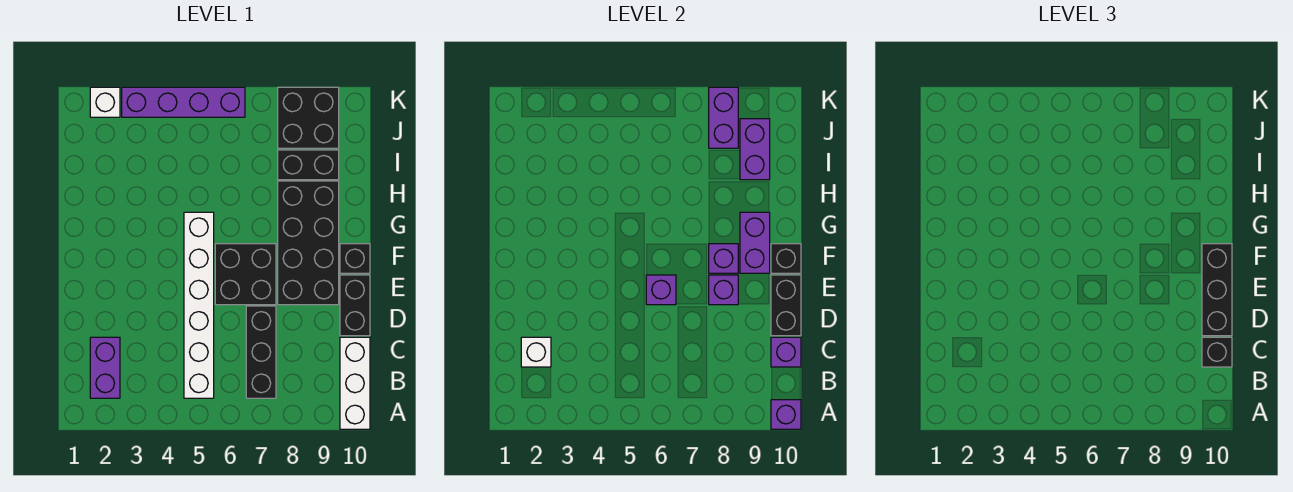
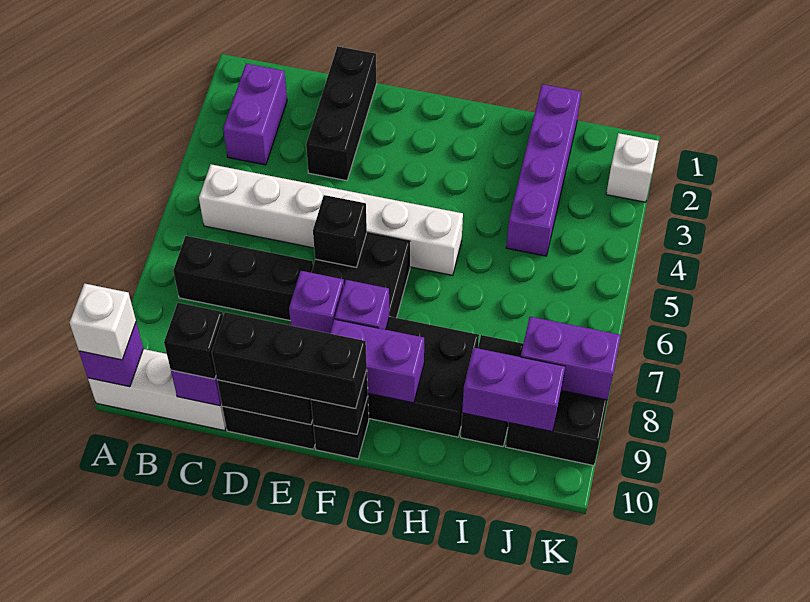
purple 1x2 brick [90,337,120,398] -> purple 1x2 brick turned to [223,64,287,165]
white 1x1 brick [521,337,551,367] -> white 1x1 brick moved to [70,284,136,360]
none -> black 1x3 brick [306,46,377,181]
purple 1x1 brick [646,275,676,305] -> black 1x1 brick [313,195,367,267]
purple 1x4 brick [122,87,245,117] -> purple 1x4 brick moved to [506,84,581,256]

